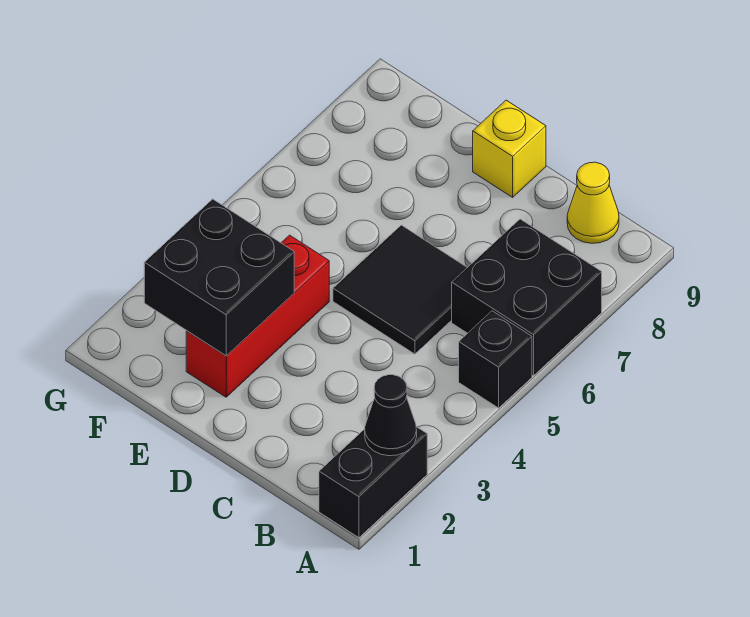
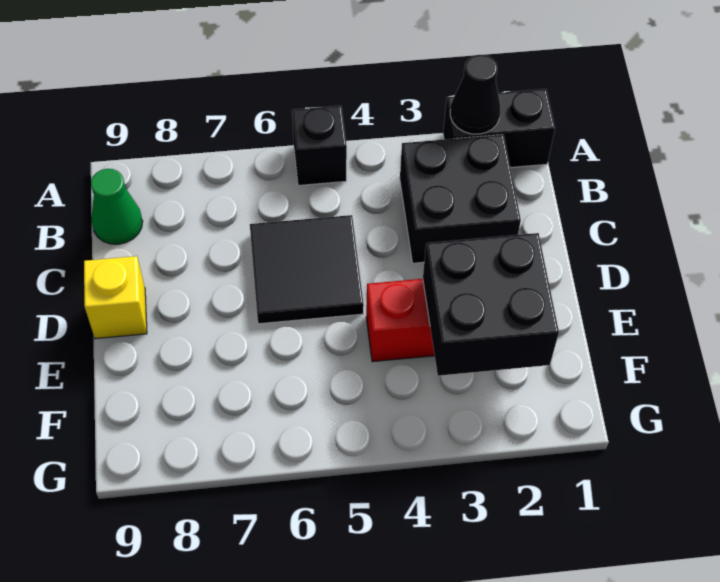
black 2x2 brick [452,219,602,376] -> black 2x2 brick moved to [400,135,521,263]
yellow 1x1 cone [567,162,619,243] -> green 1x1 cone [91,169,143,244]

